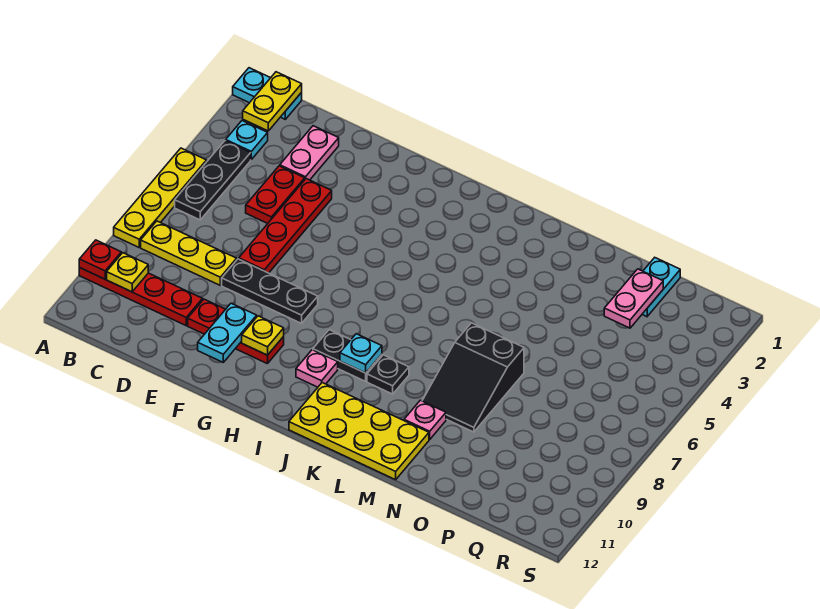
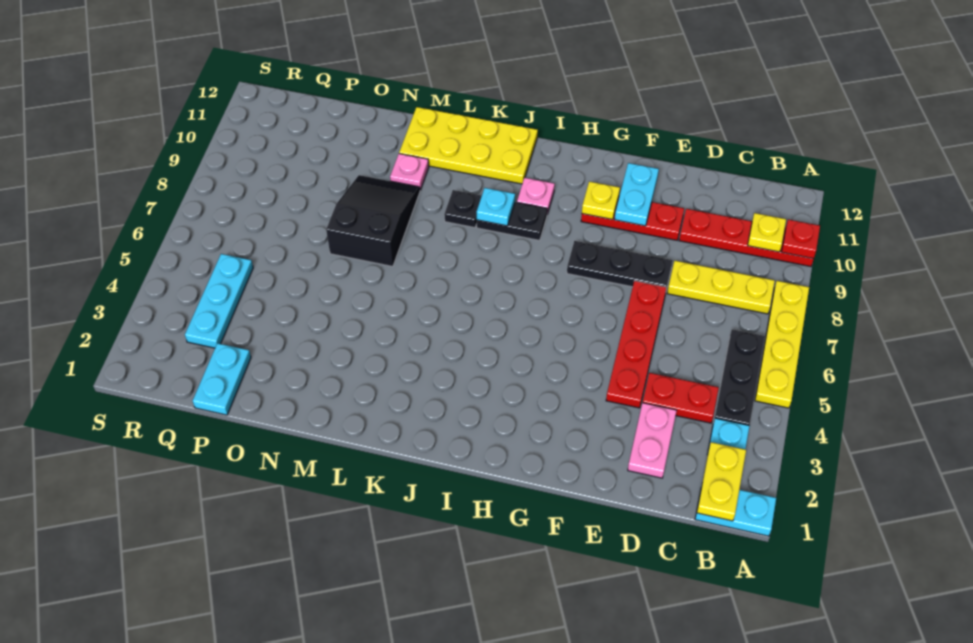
red 1x2 plate [246,166,305,223] -> red 1x2 plate turned to [643,373,719,423]
pink 1x2 plate [604,269,663,328] -> none
none -> cyan 1x3 plate [185,254,253,348]

